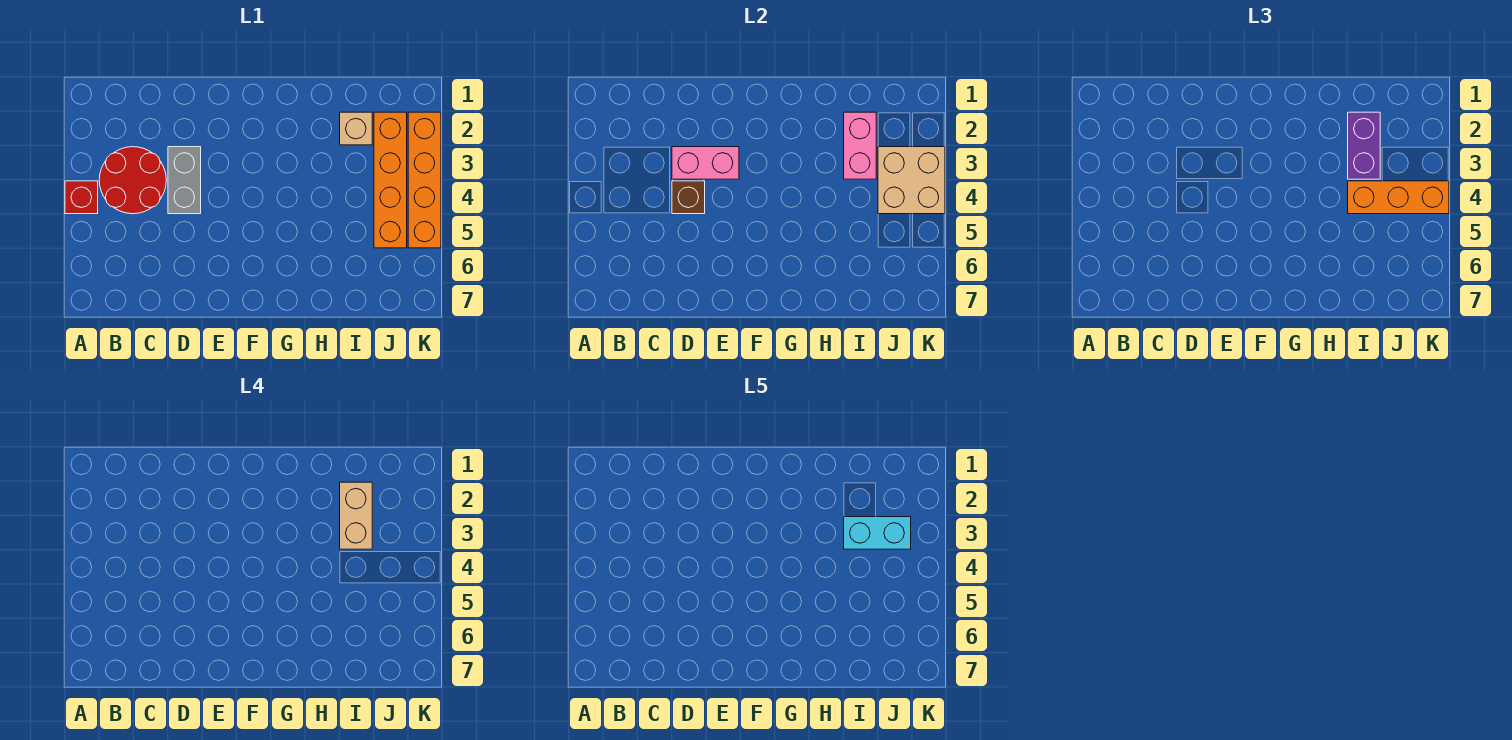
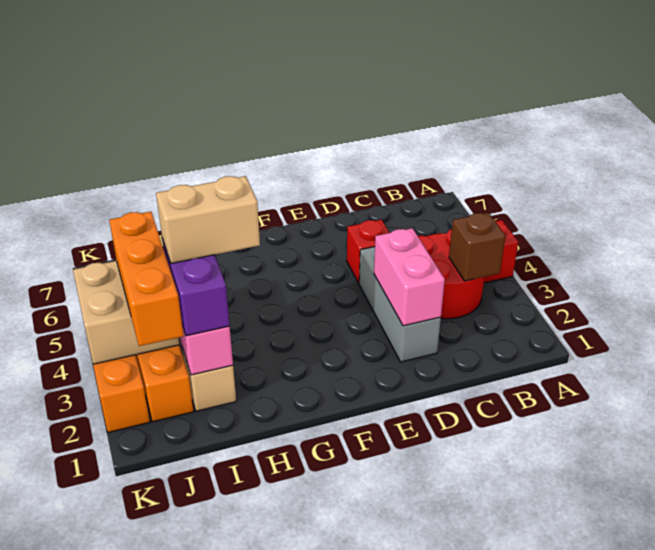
grey 1x2 brick [168,147,201,214] -> grey 1x3 brick [359,247,441,362]
pink 1x2 brick [672,147,739,179] -> pink 1x2 brick turned to [374,228,445,326]
brown 1x1 brick [672,181,705,214] -> brown 1x1 brick moved to [449,213,505,281]
none -> red 1x1 brick [347,220,389,283]
tan 1x2 brick [340,482,372,549] -> tan 1x2 brick turned to [156,176,260,264]
cyan 1x2 brick [844,517,911,549] -> none
orange 1x3 brick [1348,181,1449,214] -> orange 1x3 brick turned to [109,212,184,346]

